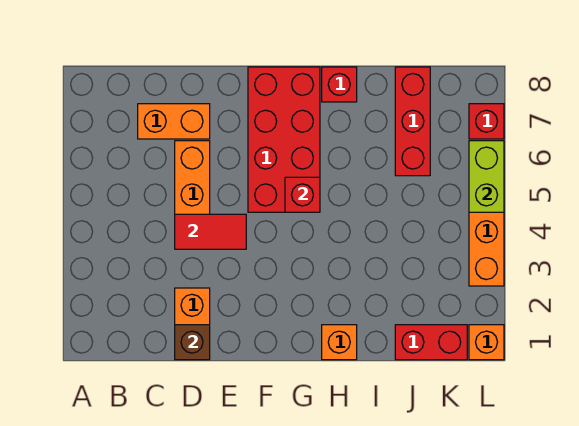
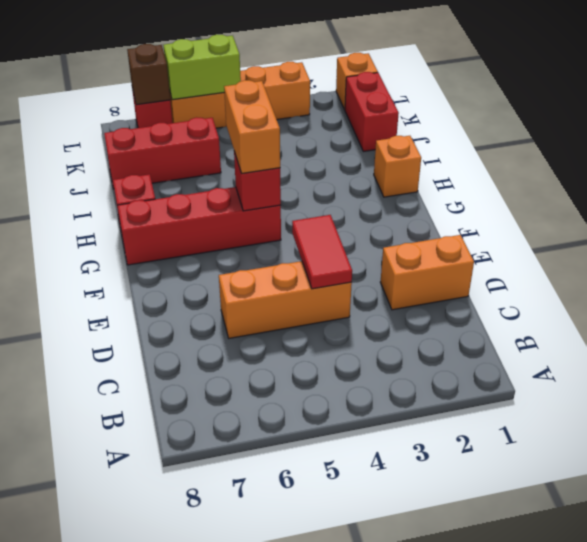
orange 1x2 brick [138,104,210,139] -> orange 1x2 brick moved to [224,80,280,173]
brown 1x1 brick [175,325,210,360] -> brown 1x1 brick moved to [127,44,170,105]
red 2x4 brick [248,67,320,212] -> red 1x4 brick [118,187,281,265]

